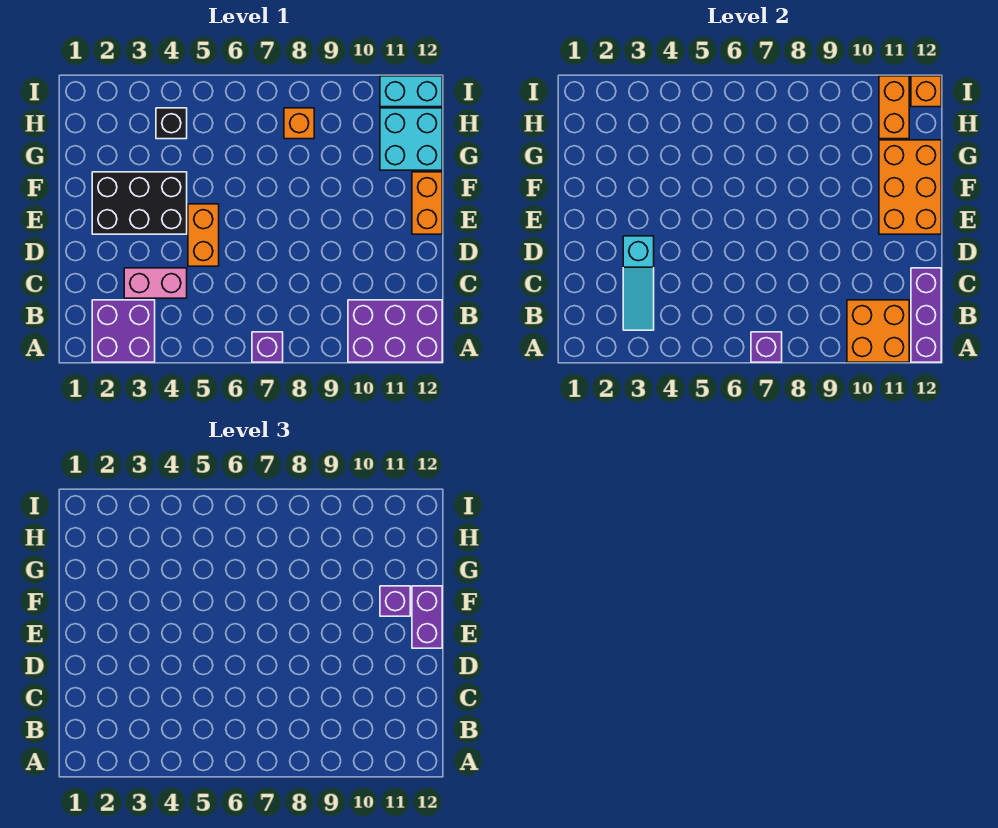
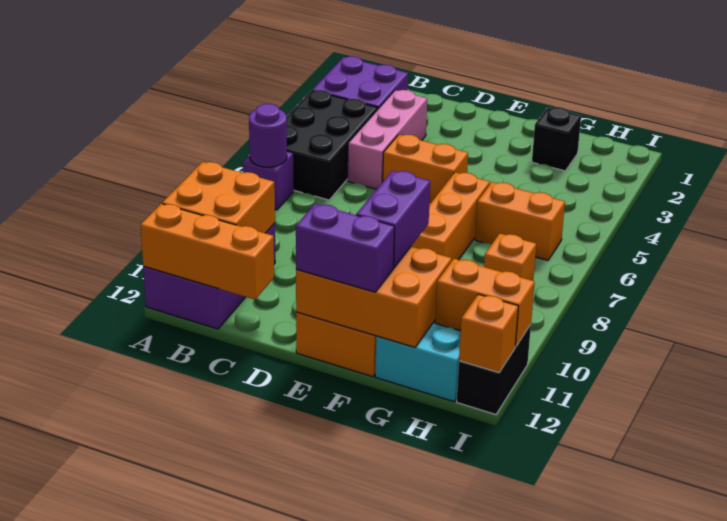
purple 1x1 brick [751,332,782,362] -> purple 1x1 round brick [249,104,287,167]
purple 1x3 brick [911,268,941,362] -> orange 1x3 brick [141,204,274,300]
cyan 1x3 slope [623,236,654,330] -> none
pink 1x2 brick [124,268,187,298] -> pink 1x3 brick [348,90,427,189]
black 2x3 brick [92,172,187,234] -> black 2x3 brick moved to [287,90,378,200]
none -> orange 1x3 brick [411,172,490,260]
purple 1x1 brick [380,586,410,616] -> purple 1x2 brick [356,171,430,268]
none -> orange 1x2 brick [475,182,565,260]
black 1x1 brick [156,108,187,139] -> black 1x1 brick moved to [532,107,581,171]
cyan 1x2 brick [380,76,442,107] -> black 1x2 brick [457,325,531,414]

